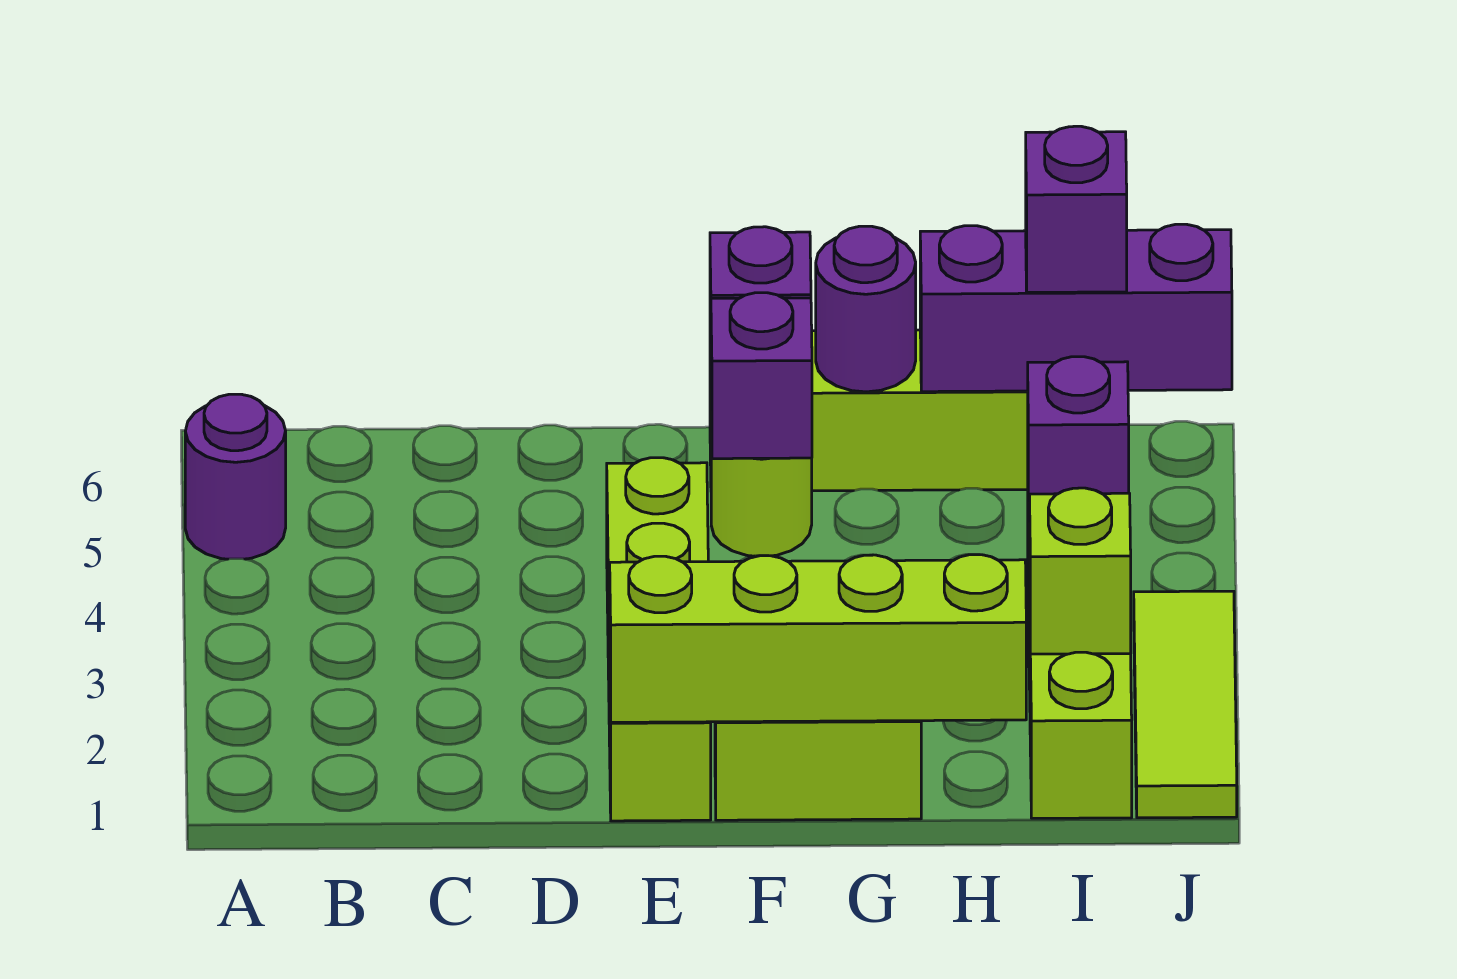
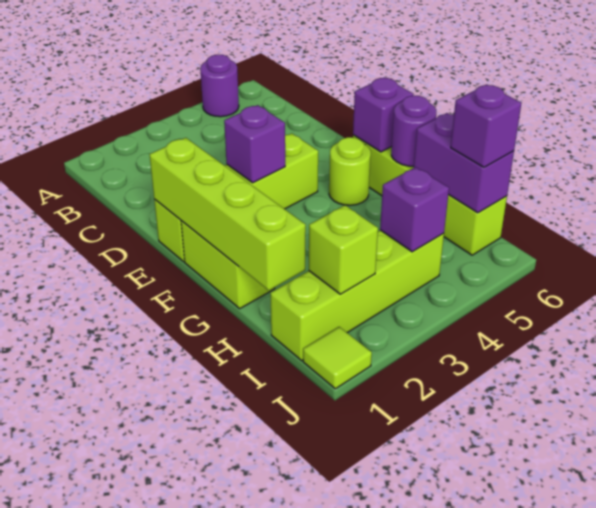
purple 1x1 brick [711,293,812,459] -> purple 1x1 brick moved to [224,105,285,183]
purple 1x3 brick [920,224,1232,392] -> purple 1x2 brick [414,113,514,213]
lime 1x3 tile [1134,591,1237,818] -> lime 1x1 tile [303,327,372,389]

